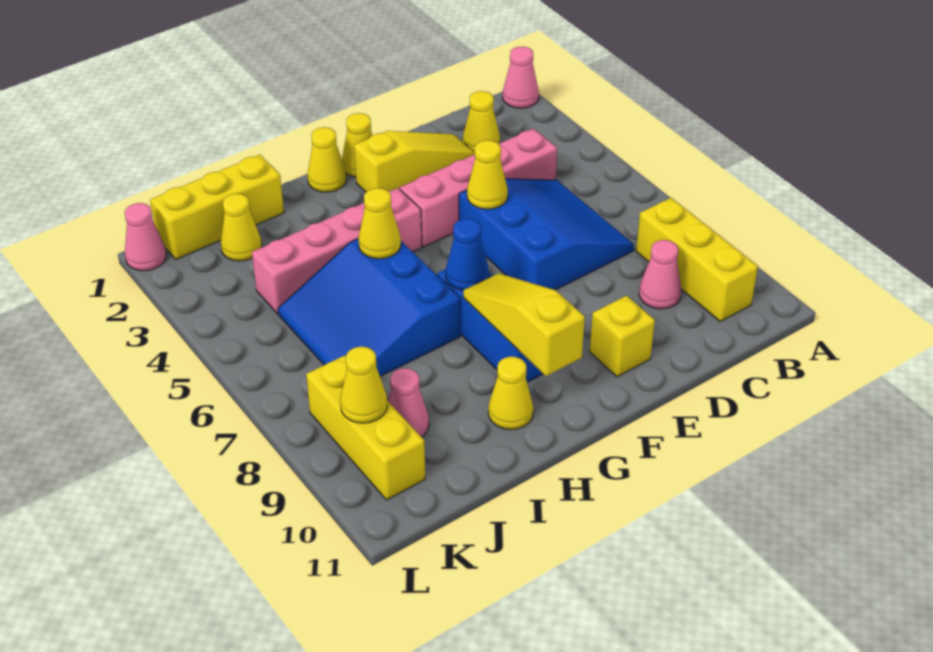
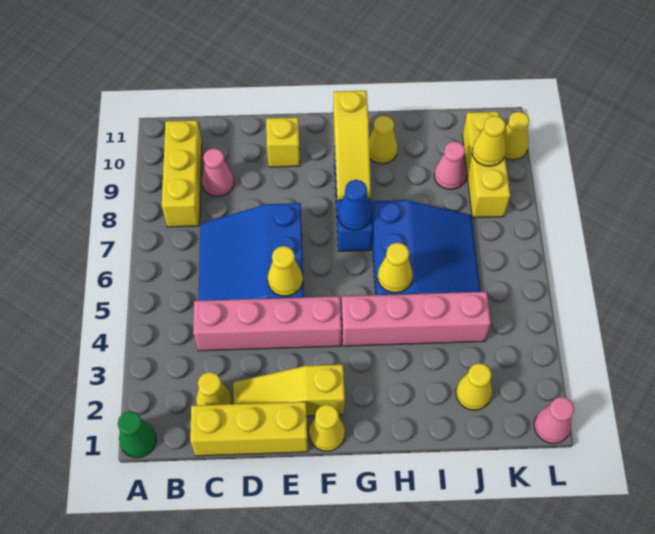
pink 1x1 cone [503,47,539,108] -> green 1x1 cone [118,411,156,458]
yellow 1x1 cone [307,127,346,192] -> yellow 1x1 cone moved to [504,112,529,160]
yellow 1x3 brick [150,154,284,259] -> yellow 1x3 brick moved to [190,402,308,456]

